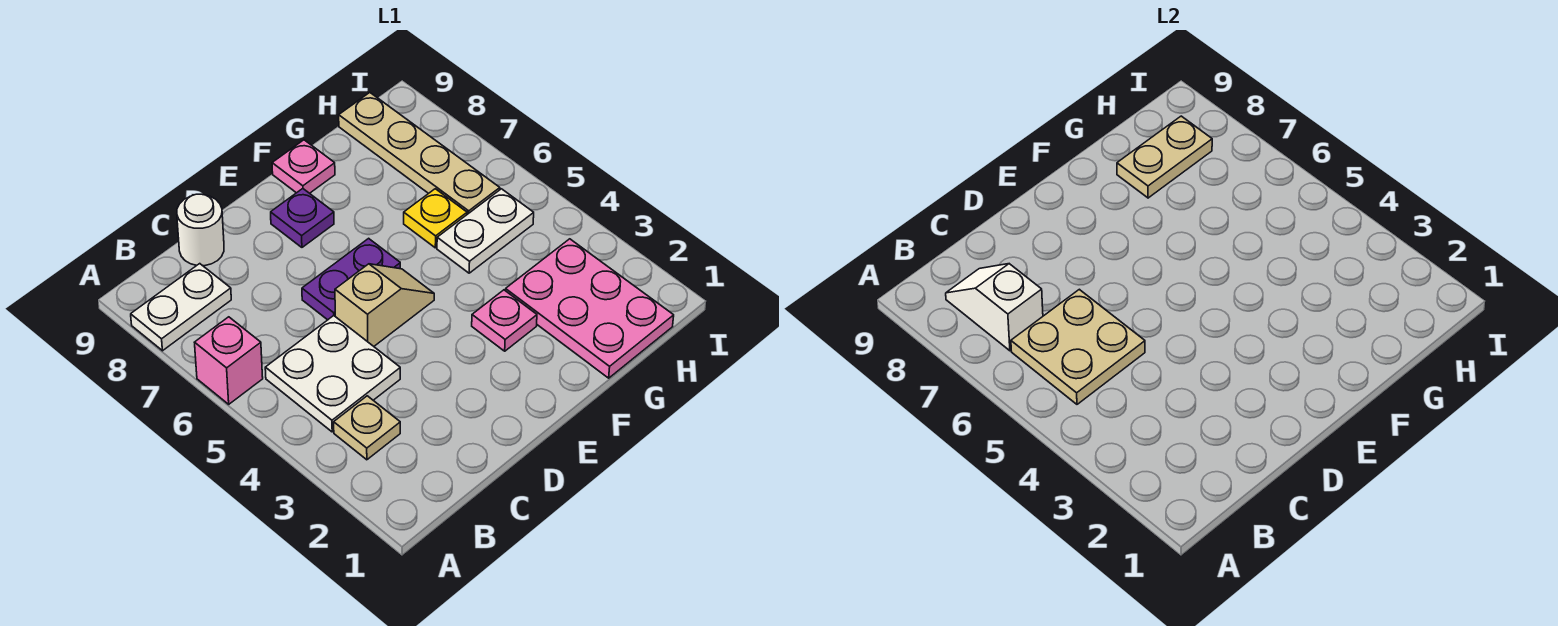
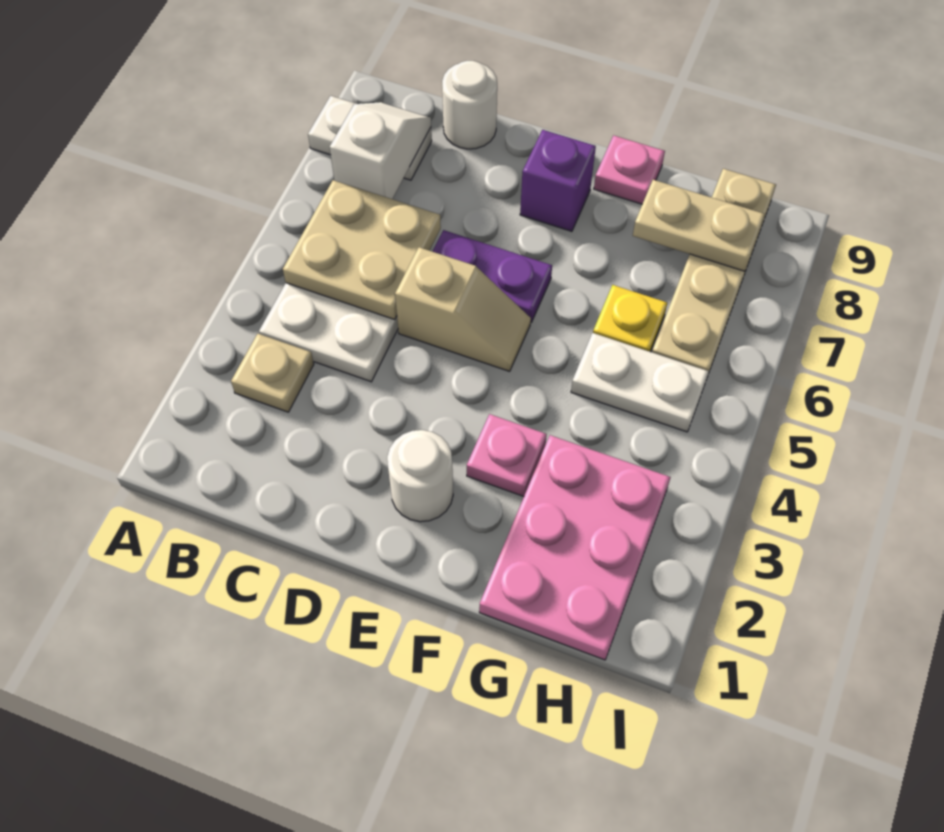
pink 1x1 brick [194,317,263,404] -> none
none -> white 1x1 round brick [387,430,453,522]
purple 1x1 plate [271,189,334,247] -> purple 1x1 brick [520,130,596,231]

